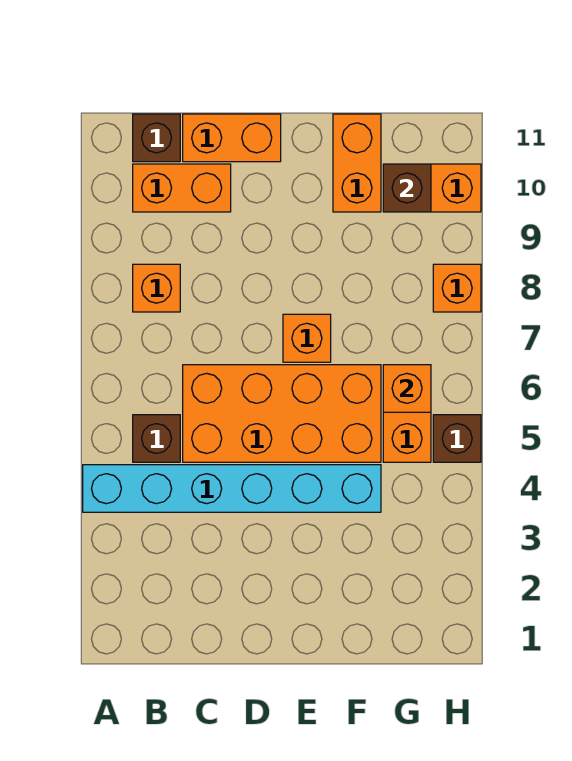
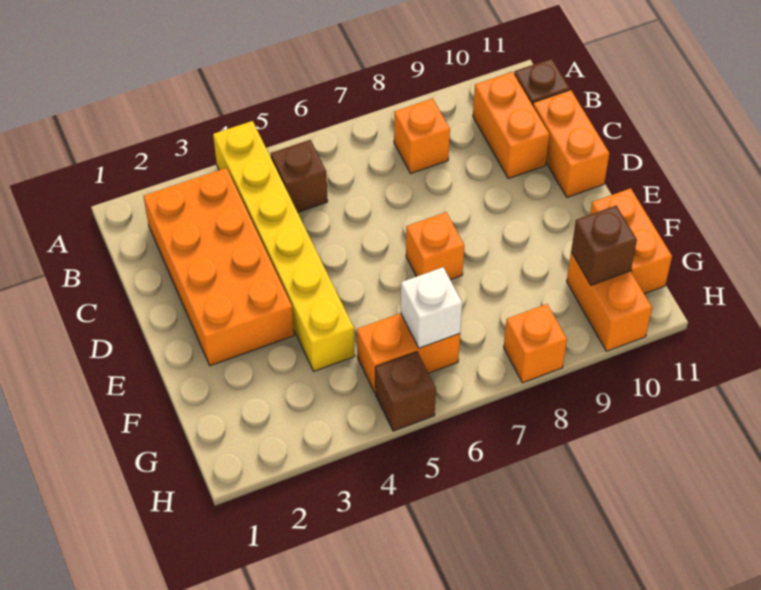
cyan 1x6 brick [83,465,381,512] -> yellow 1x6 brick [213,121,355,371]
orange 2x4 brick [183,365,381,462] -> orange 2x4 brick moved to [144,168,294,366]
orange 1x2 brick [333,114,381,212] -> orange 1x2 brick turned to [590,188,672,294]
orange 1x1 brick [383,365,431,412] -> white 1x1 brick [401,267,462,348]

